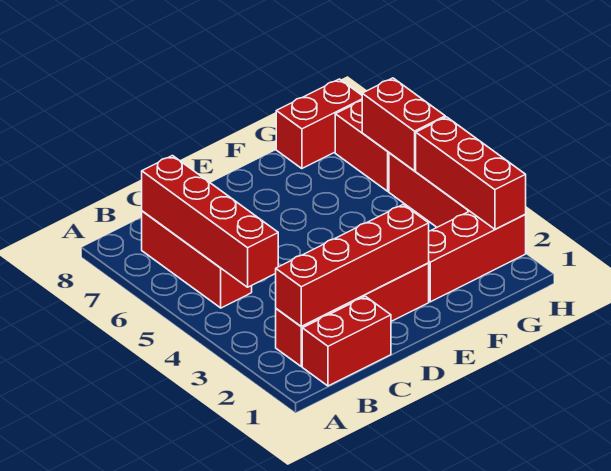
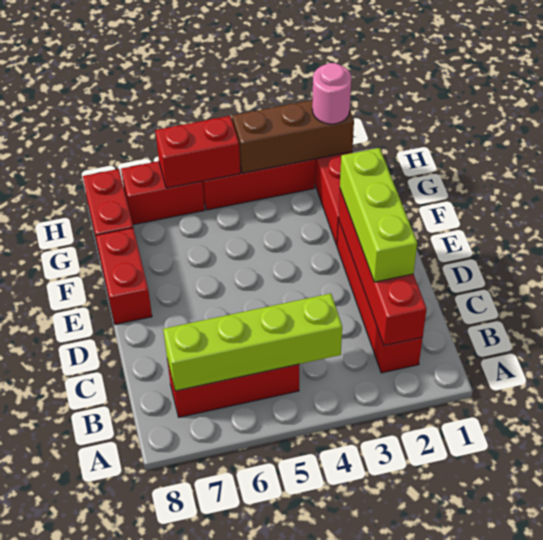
red 1x2 brick [302,296,391,386] -> red 1x2 brick moved to [96,228,152,324]
red 1x4 brick [142,156,278,287] -> lime 1x4 brick [163,293,342,391]
none -> lime 1x3 brick [340,148,417,282]
red 1x3 brick [416,117,526,229] -> brown 1x3 brick [232,100,354,173]
none -> pink 1x1 round brick [312,63,351,124]

